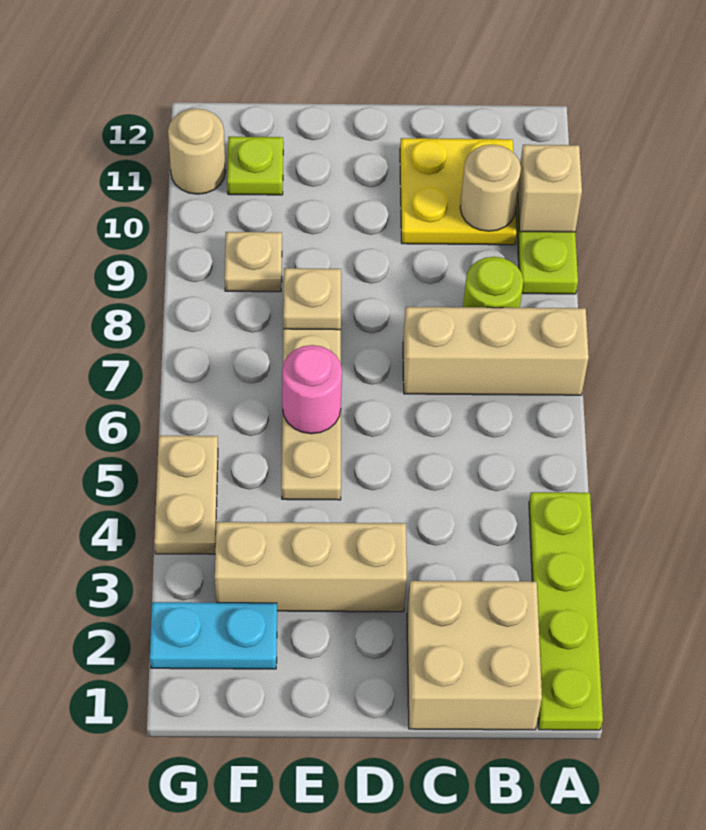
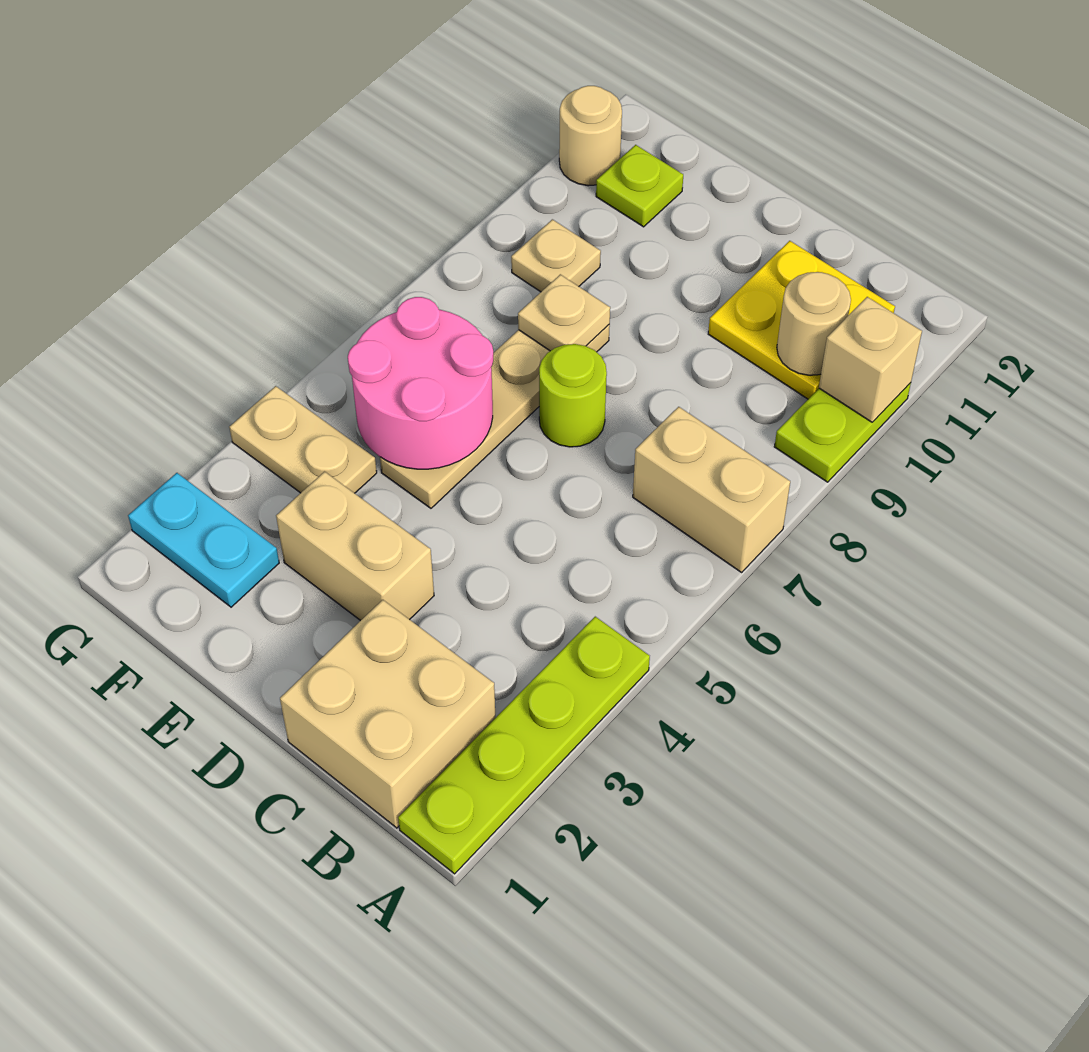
tan 1x3 brick [403,307,589,395] -> tan 1x2 brick [633,407,790,572]
lime 1x1 round brick [463,257,524,308] -> lime 1x1 round brick moved to [539,344,607,447]
tan 1x3 brick [215,522,407,612] -> tan 1x2 brick [276,472,434,621]
pink 1x1 round brick [282,345,342,434] -> pink 2x2 round brick [348,297,493,469]
tan 1x2 plate [154,436,218,554] -> tan 1x2 plate turned to [229,386,377,493]

